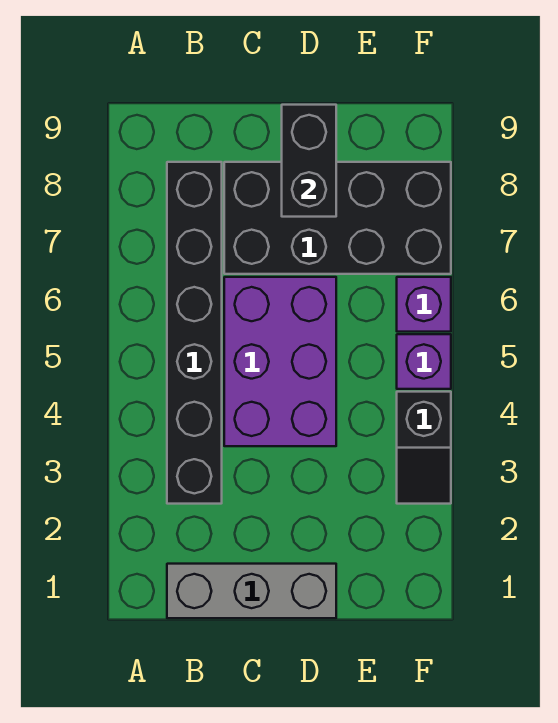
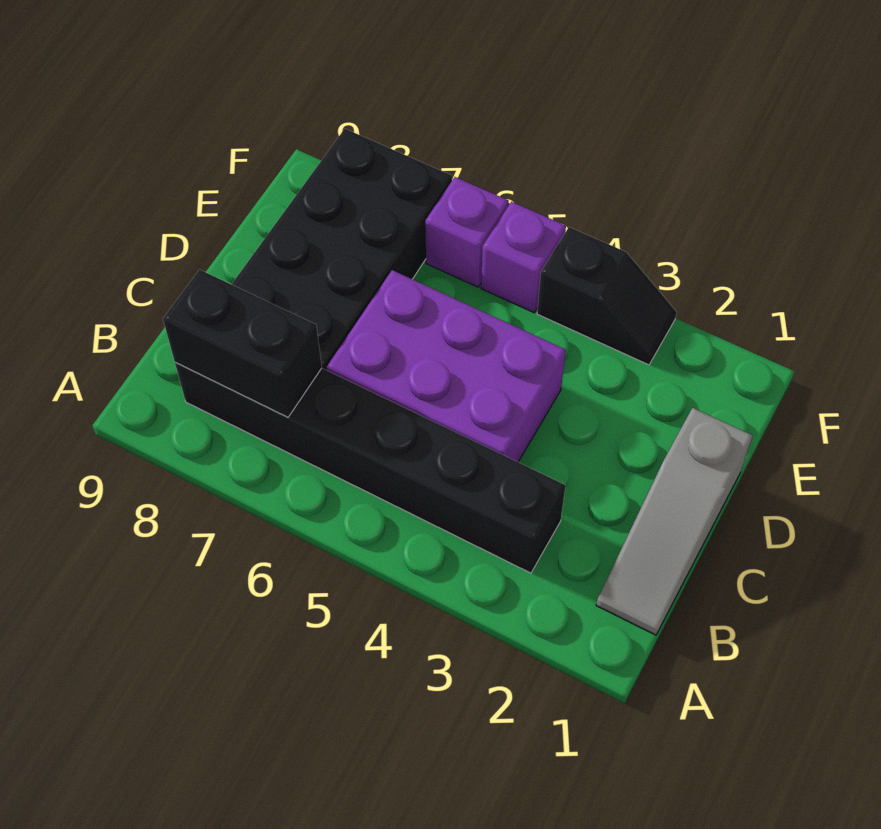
grey 1x3 brick [167,564,336,618] -> grey 1x3 slope [596,408,753,635]
black 1x2 brick [282,105,336,217] -> black 1x2 brick moved to [163,270,322,417]

